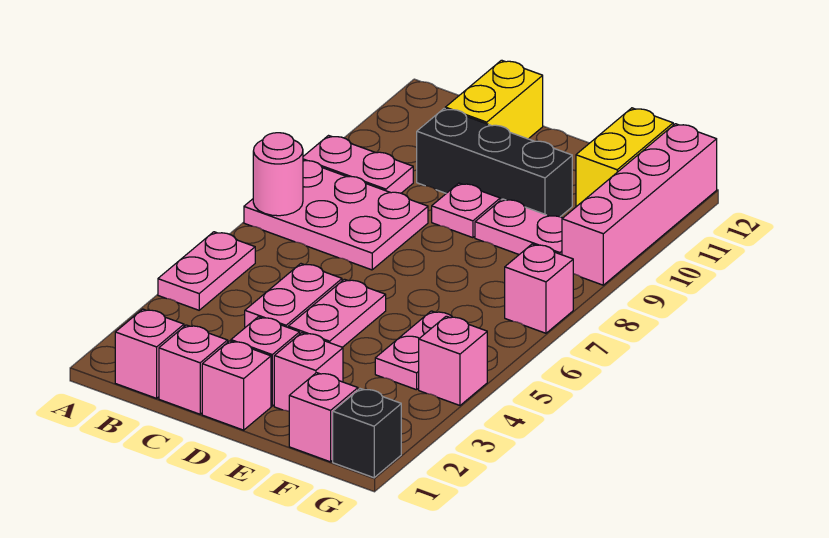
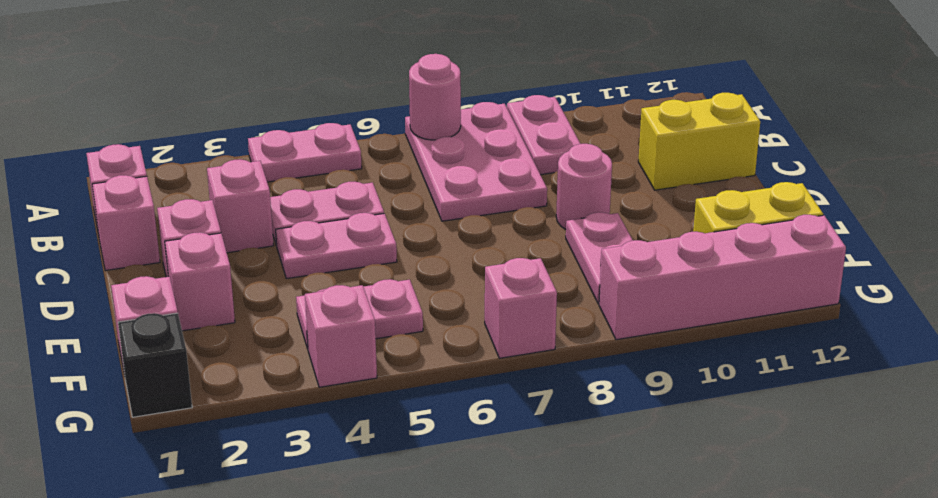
black 1x3 brick [417,108,572,217] -> none
pink 1x1 brick [202,341,271,430] -> pink 1x1 brick moved to [207,159,274,253]
pink 1x1 plate [432,183,500,238] -> pink 1x1 round brick [556,144,612,229]

